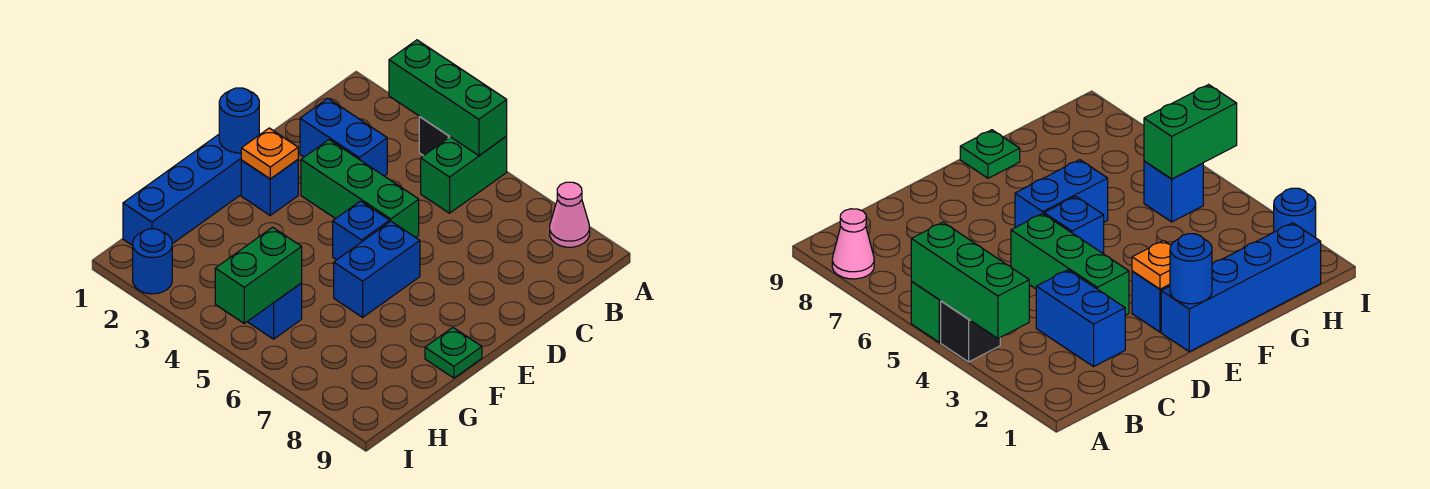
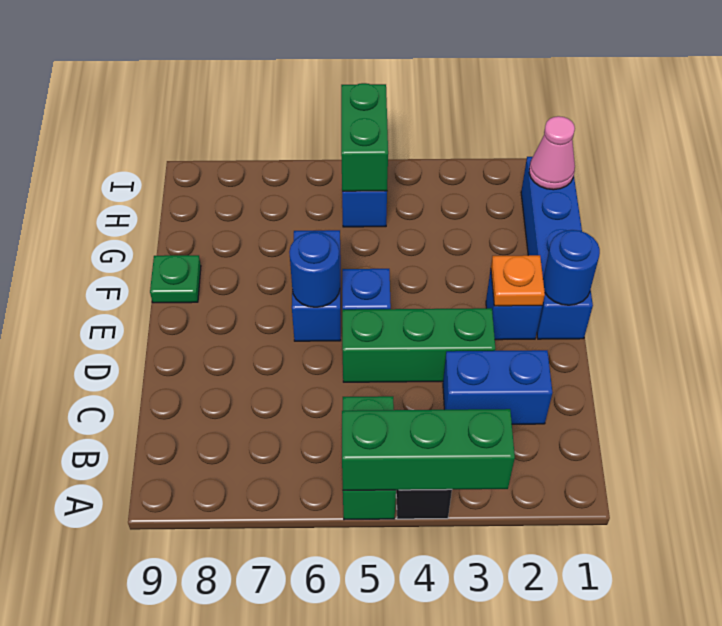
pink 1x1 cone [550,182,590,247] -> pink 1x1 cone moved to [529,116,575,190]
blue 1x1 round brick [133,229,172,294] -> blue 1x1 round brick moved to [289,232,340,307]

